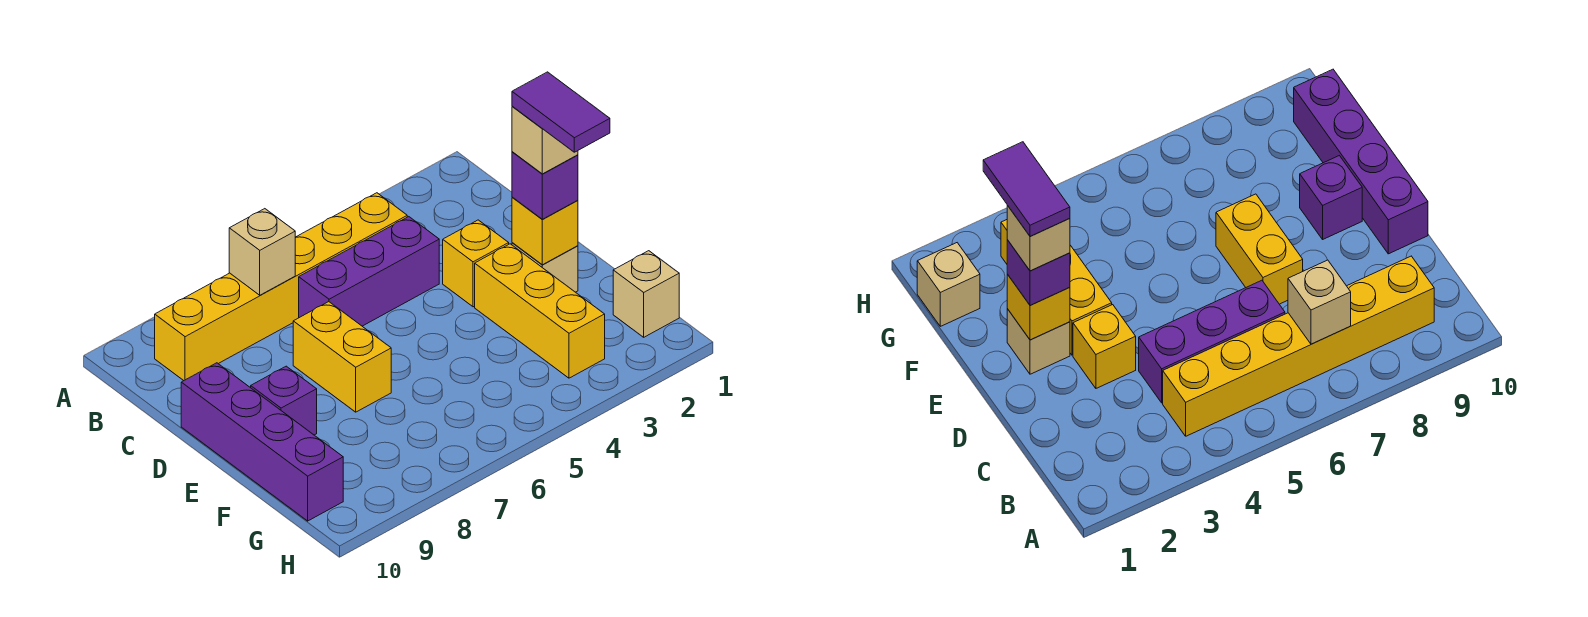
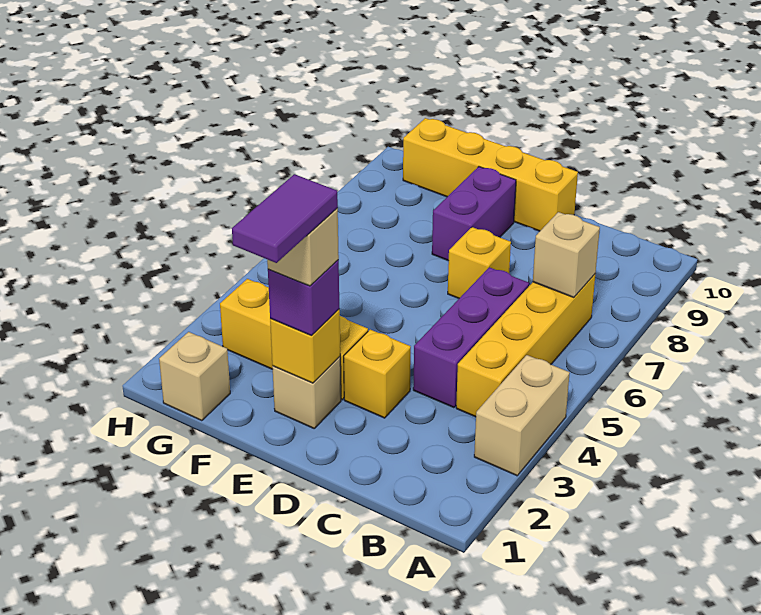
none -> tan 1x2 brick [474,355,570,476]
yellow 1x6 brick [155,193,407,380] -> yellow 1x4 brick [456,274,595,417]
yellow 1x2 brick [293,302,391,412] -> yellow 1x1 brick [448,227,511,298]
purple 1x4 brick [181,363,343,521] -> yellow 1x4 brick [403,118,578,231]
purple 1x2 tile [512,72,610,152] -> purple 1x2 tile turned to [232,174,338,263]
purple 1x1 brick [251,366,317,435] -> purple 1x2 brick [432,167,516,261]

